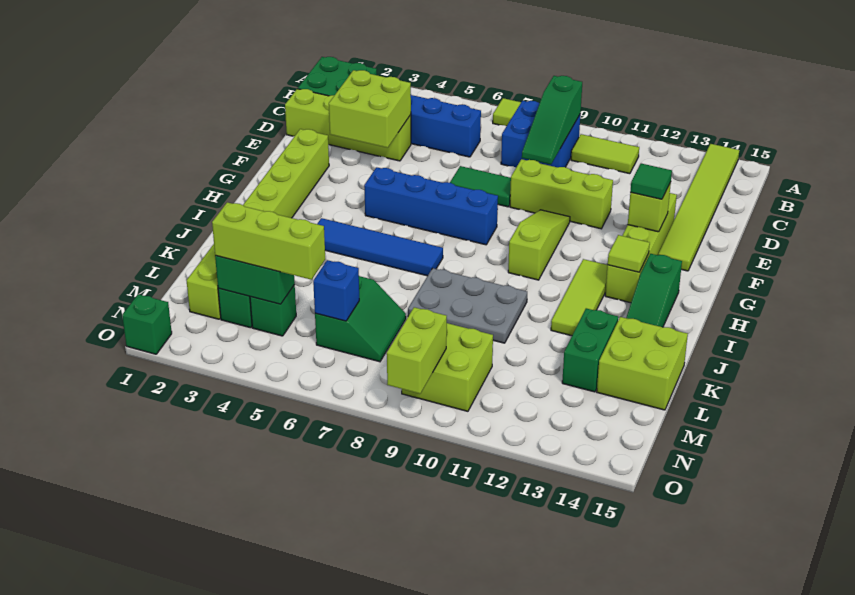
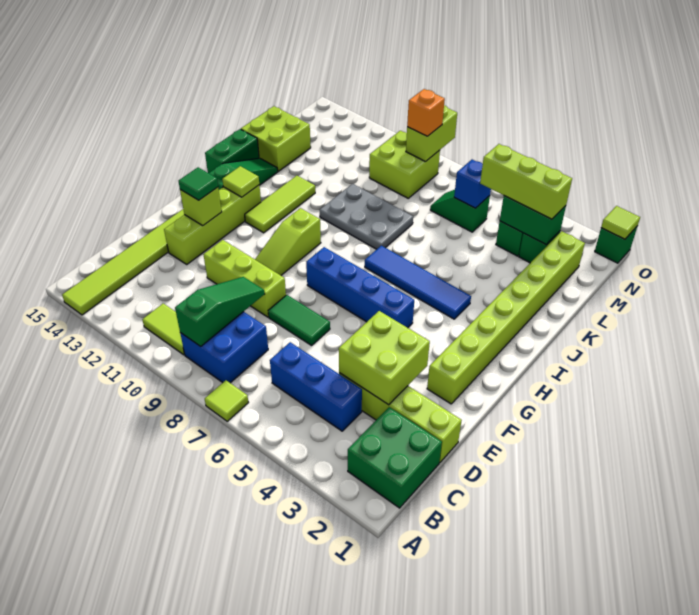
green 1x2 brick [562,308,618,392] -> green 1x2 brick moved to [205,129,259,173]
green 2x2 slope [315,276,406,362] -> green 1x2 slope [430,190,490,232]
none -> orange 1x1 brick [407,89,445,136]
none -> lime 1x1 tile [601,206,640,239]

